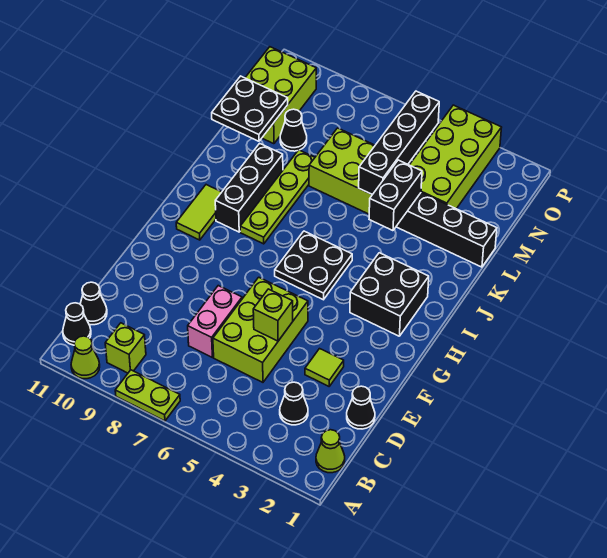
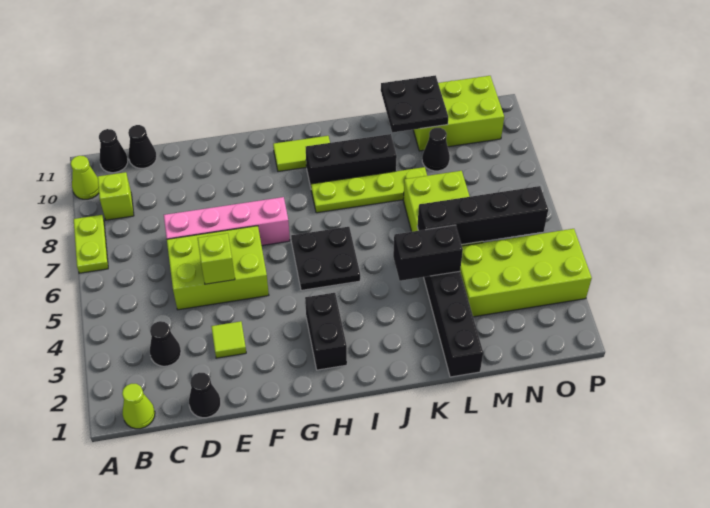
pink 1x2 brick [188,286,242,357] -> pink 1x4 brick [164,197,290,245]
black 2x2 brick [350,253,429,336] -> black 1x2 brick [305,293,347,370]

